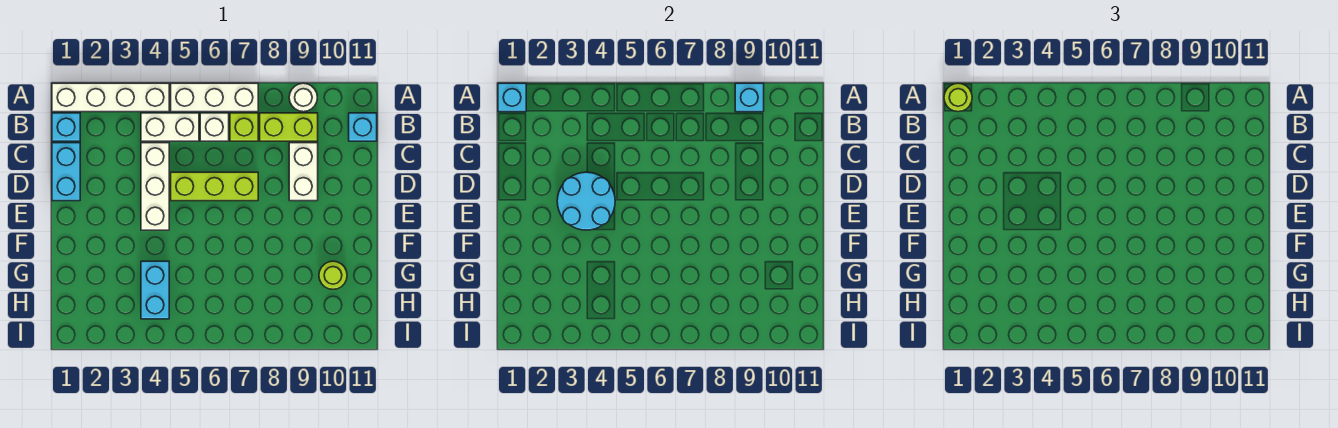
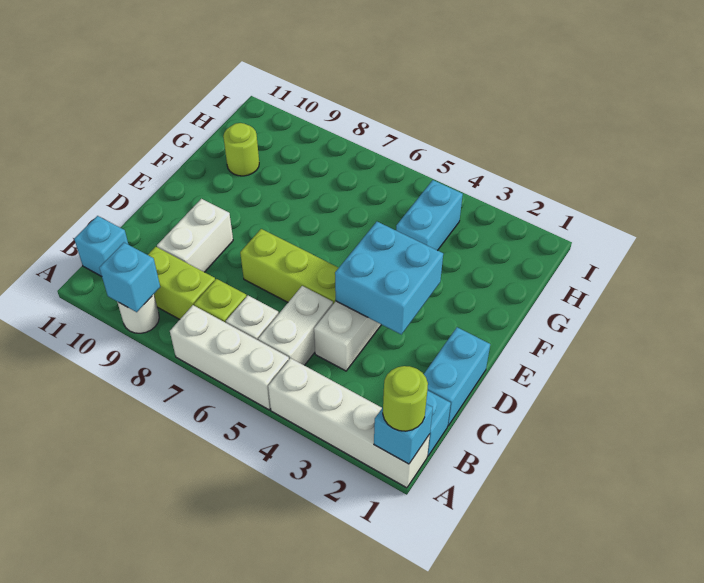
white 1x2 brick [141,113,199,141] -> white 1x2 brick turned to [258,286,333,365]
cyan 2x2 round brick [557,172,615,230] -> cyan 2x2 brick [335,222,443,334]

